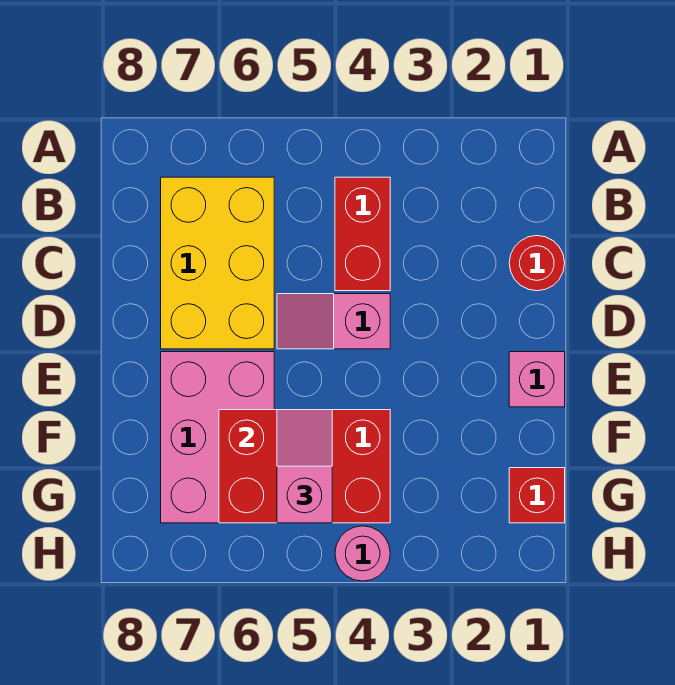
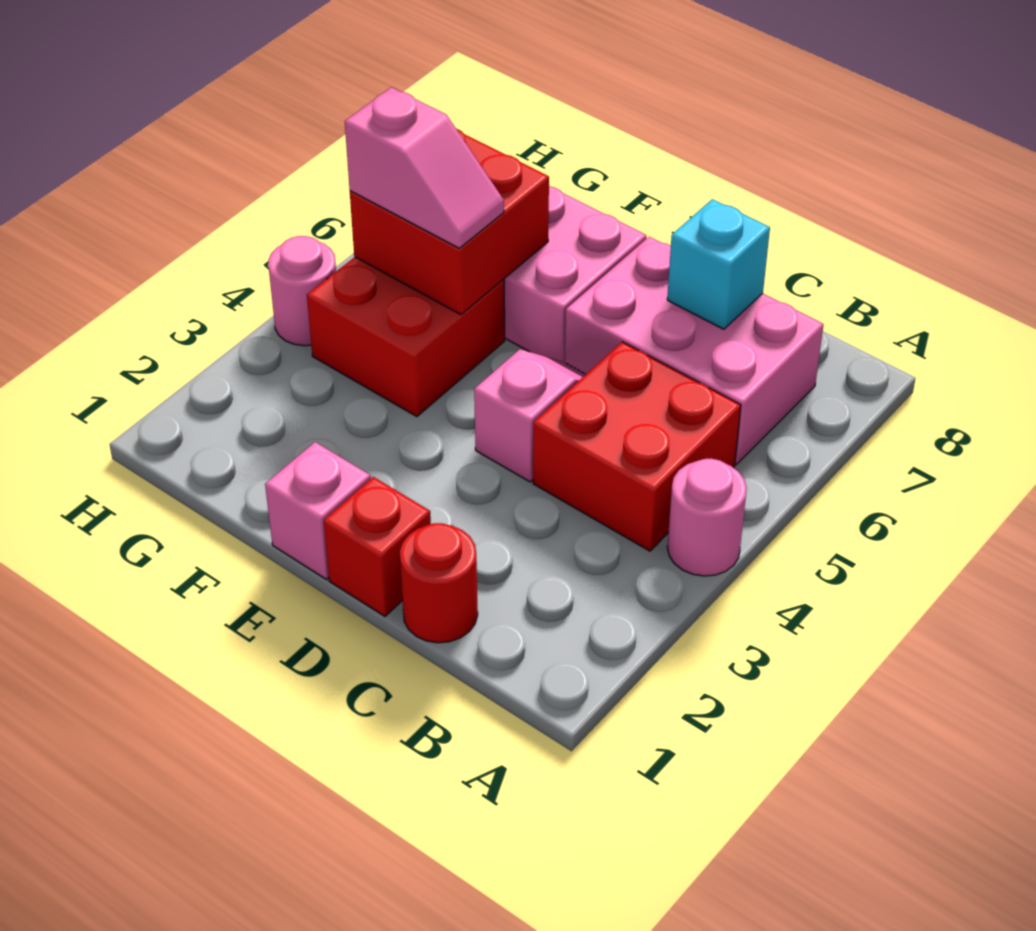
none -> pink 1x1 round brick [667,459,747,576]
red 1x2 brick [335,177,390,291] -> red 2x2 brick [533,342,741,551]
yellow 2x3 brick [161,177,274,349] -> pink 2x3 brick [565,237,824,464]
none -> cyan 1x1 brick [667,199,770,329]
red 1x1 brick [509,468,565,523] -> red 1x1 brick moved to [324,477,431,616]

